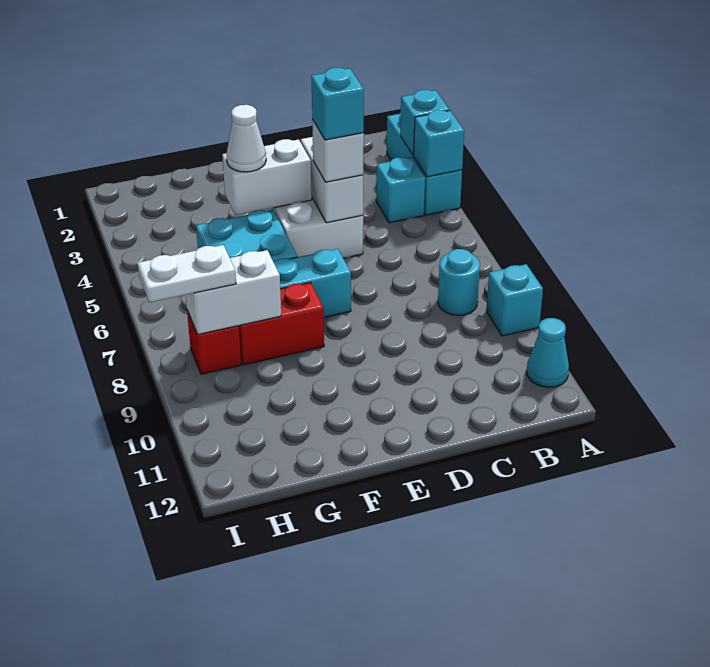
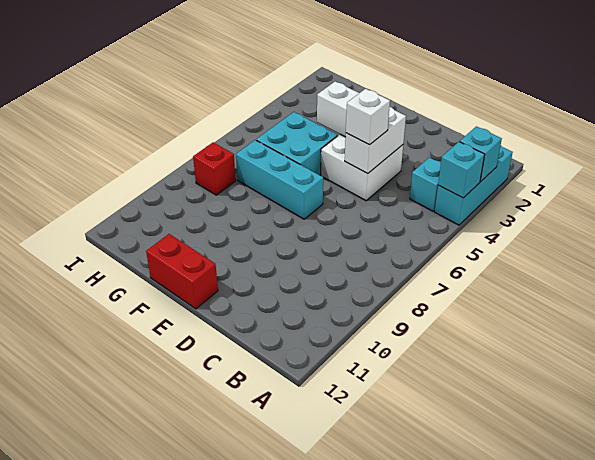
cyan 1x1 brick [486,264,543,336] -> none
cyan 1x1 cone [527,318,569,387] -> none
cyan 1x1 round brick [438,249,480,315] -> none
cyan 1x1 brick [311,68,364,140] -> none
white 1x1 cone [226,105,266,172] -> none
red 1x2 brick [239,283,324,365] -> red 1x2 brick moved to [146,234,218,309]
white 1x2 brick [186,250,281,334] -> none
white 1x2 plate [138,245,236,302] -> none

